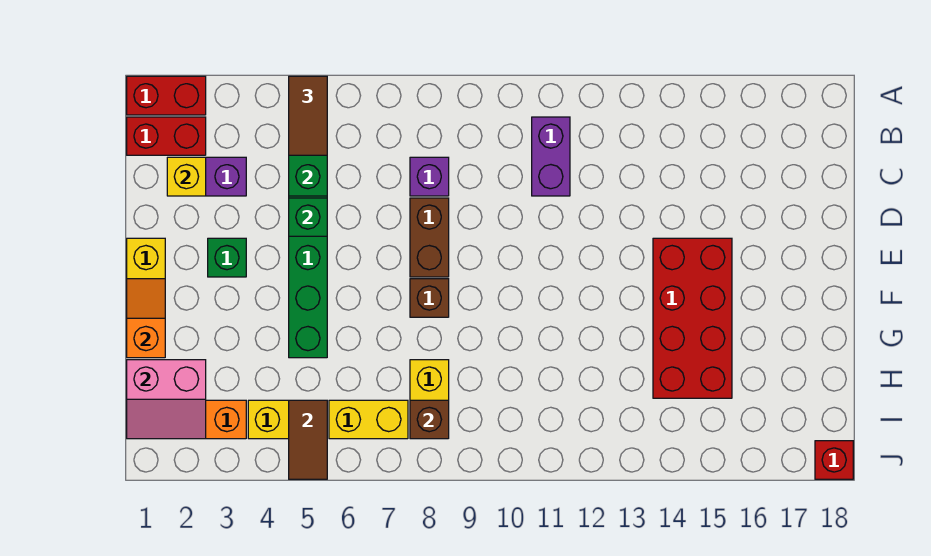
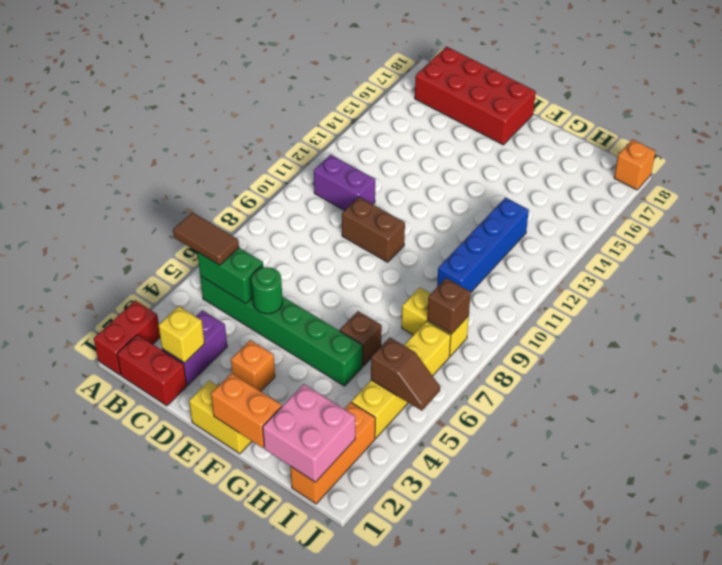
red 1x2 brick [127,117,206,155] -> red 1x2 brick turned to [117,335,187,406]
purple 1x1 brick [410,157,449,196] -> none
green 1x1 brick [289,198,327,236] -> green 1x1 round brick [251,267,283,314]
brown 1x2 brick [410,198,449,277] -> brown 1x2 brick moved to [342,197,405,262]
green 1x1 brick [208,238,246,277] -> orange 1x1 brick [231,340,275,391]
red 2x4 brick [653,238,732,398] -> red 2x4 brick moved to [415,47,536,145]
orange 1x2 slope [127,279,165,358] -> orange 1x2 brick [211,373,282,448]
brown 1x1 brick [410,279,449,317] -> brown 1x1 brick moved to [340,311,382,366]
pink 2x2 slope [127,360,206,439] -> pink 2x2 brick [263,384,355,482]
none -> blue 1x4 brick [437,197,529,292]
brown 1x2 tile [289,400,327,479] -> brown 1x2 slope [371,338,440,411]
red 1x1 brick [815,441,853,479] -> orange 1x1 brick [614,139,656,190]

